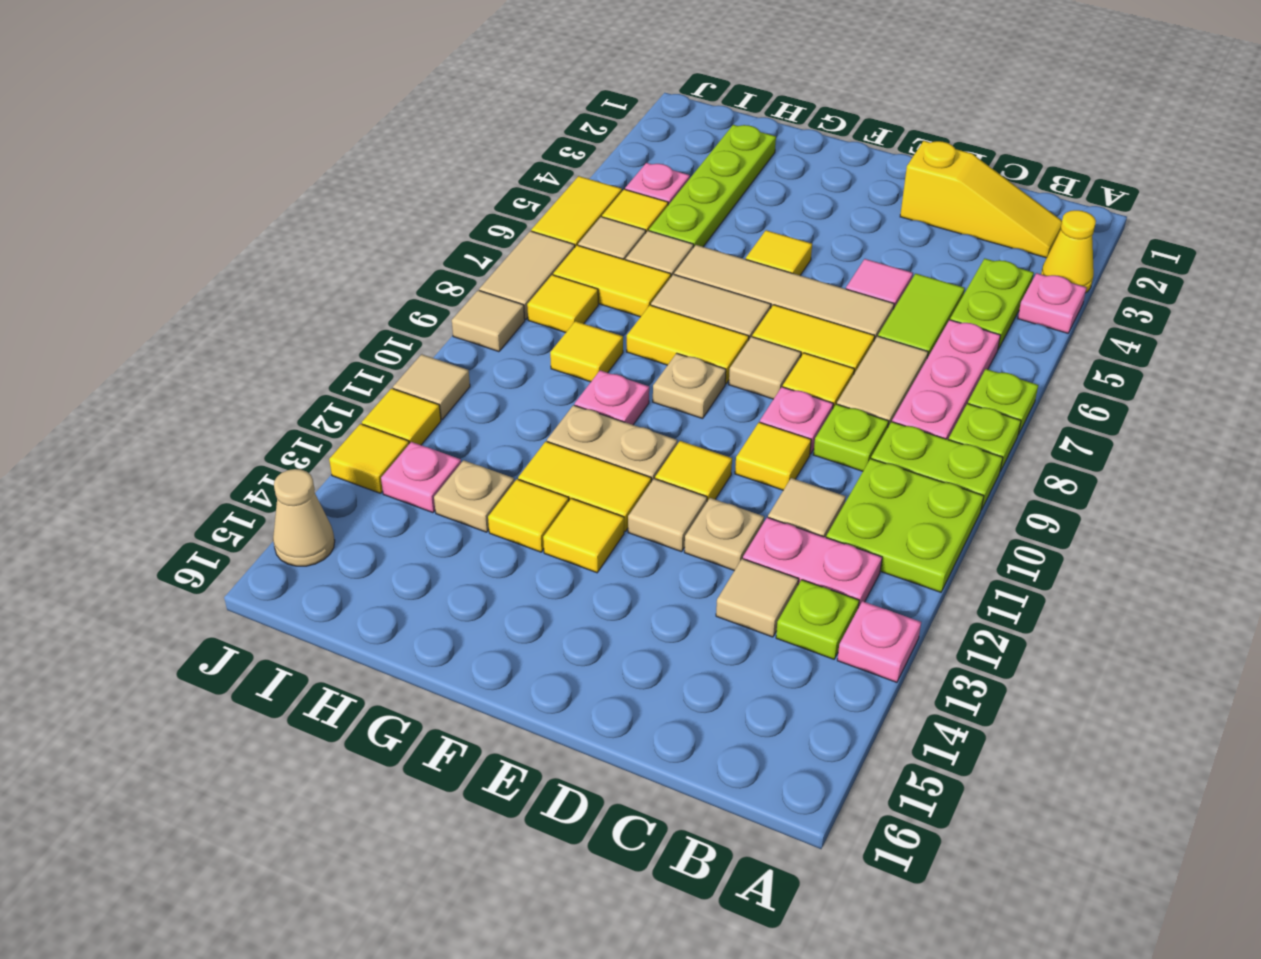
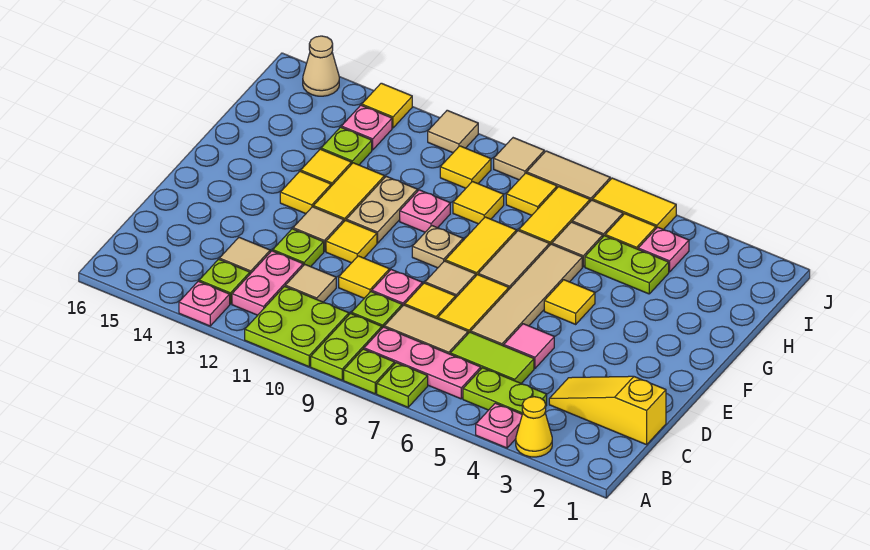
yellow 1x3 slope [900,141,1062,258] -> yellow 1x3 slope turned to [549,376,666,445]
tan 1x1 plate [684,498,764,571] -> lime 1x1 plate [273,229,324,267]
lime 1x4 plate [649,125,776,248] -> lime 1x2 plate [585,236,669,294]
tan 1x1 plate [434,460,514,532] -> lime 1x1 plate [321,127,372,165]
yellow 1x1 tile [362,388,441,445] -> yellow 1x1 tile moved to [440,146,491,188]

